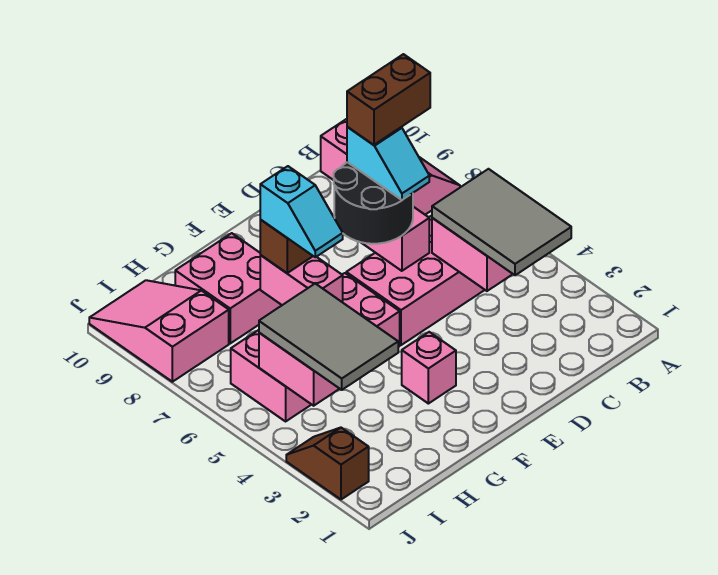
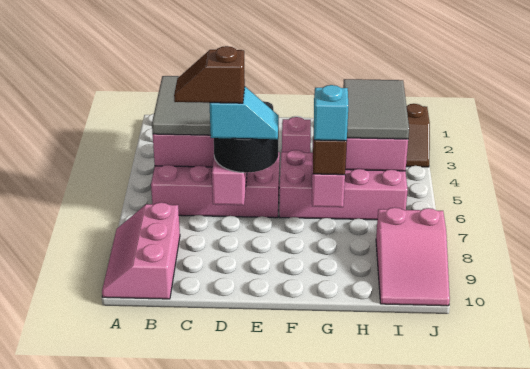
brown 1x2 brick [347,54,430,145] -> brown 1x2 slope [174,46,245,103]
cyan 1x2 slope [347,127,429,200] -> cyan 1x2 slope turned to [210,87,279,139]
pink 2x2 brick [175,233,282,343] -> none

